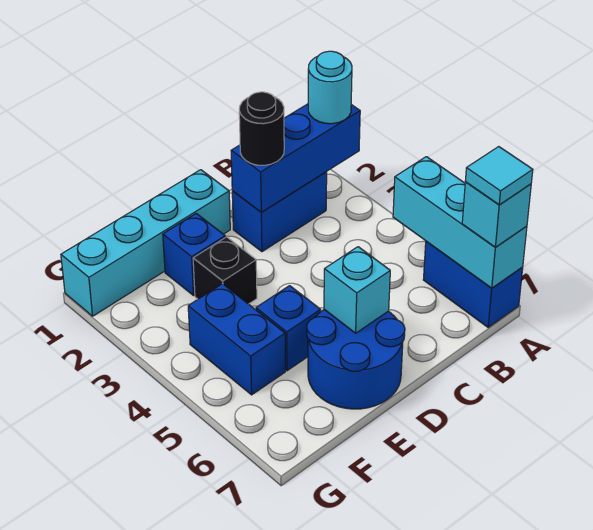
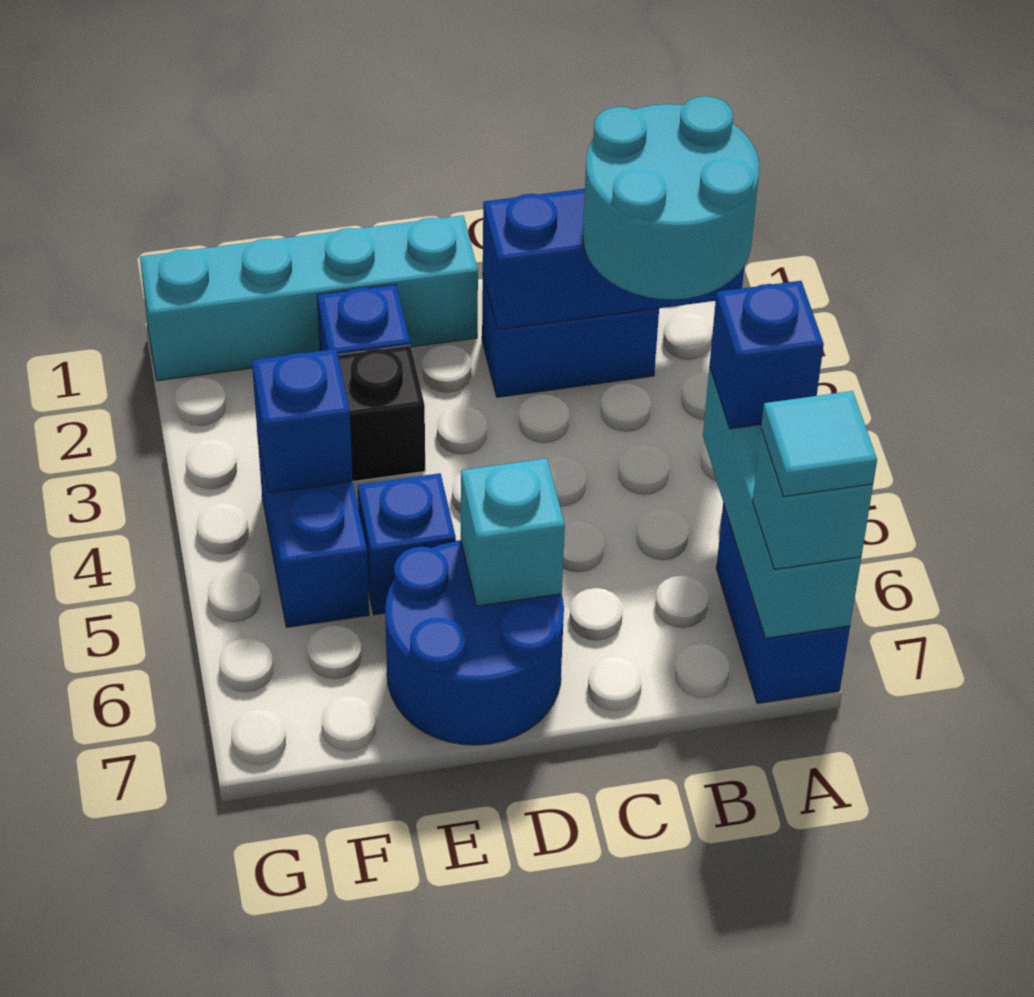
cyan 1x1 round brick [308,51,352,124] -> cyan 2x2 round brick [583,96,759,299]
none -> blue 1x1 brick [710,281,824,429]
black 1x1 round brick [239,92,284,165] -> none
none -> blue 1x1 brick [252,349,353,493]

